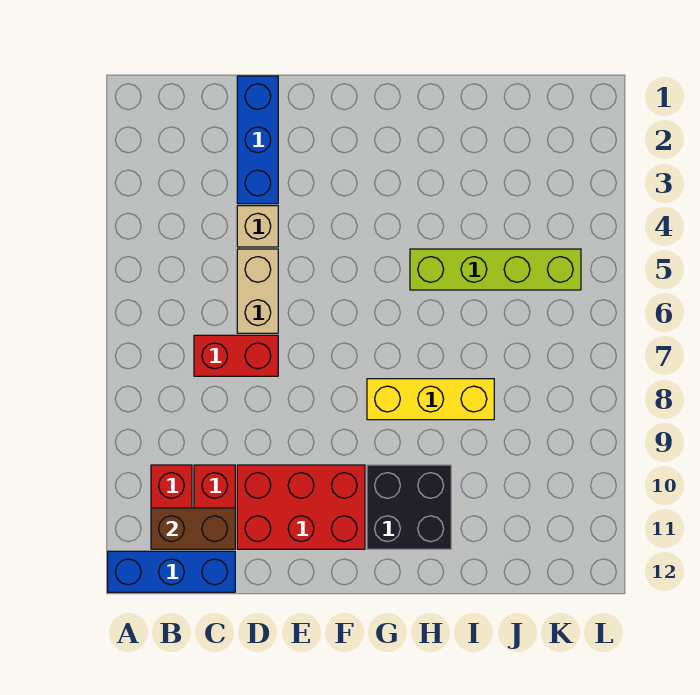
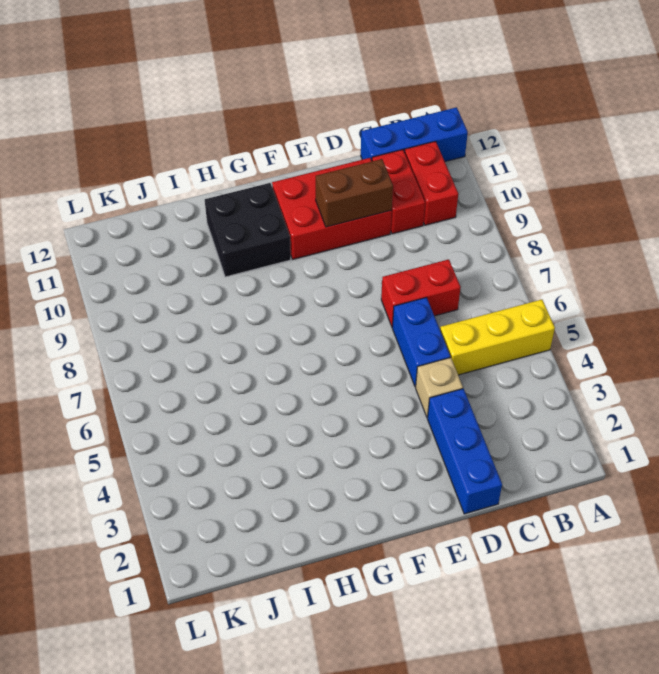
brown 1x2 brick [151,508,235,549] -> brown 1x2 brick moved to [316,159,393,227]
tan 1x2 brick [237,249,278,333] -> blue 1x2 brick [392,297,450,387]
yellow 1x3 brick [367,379,494,420] -> yellow 1x3 brick moved to [440,300,555,375]
lime 1x4 brick [410,249,581,290] -> none

